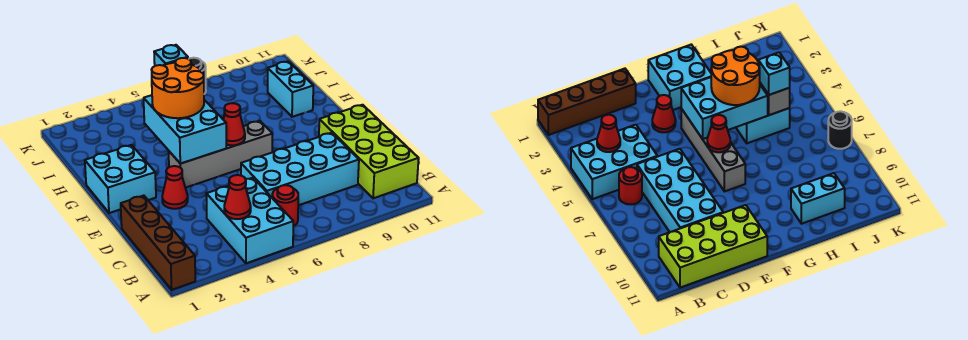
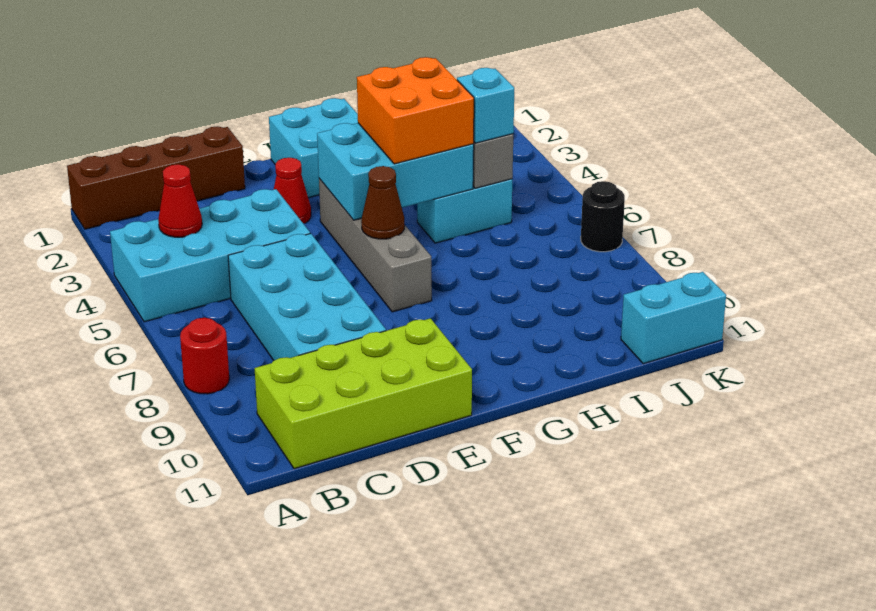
cyan 2x3 brick [206,178,293,263] -> cyan 2x4 brick [110,189,310,322]
red 1x1 round brick [272,185,298,226] -> red 1x1 round brick moved to [180,318,229,394]
red 1x1 cone [223,103,245,145] -> brown 1x1 cone [361,166,405,239]
orange 2x2 round brick [151,58,204,118] -> orange 2x2 brick [357,57,474,164]
cyan 1x2 brick [268,61,313,117] -> cyan 1x2 brick moved to [621,272,726,364]

